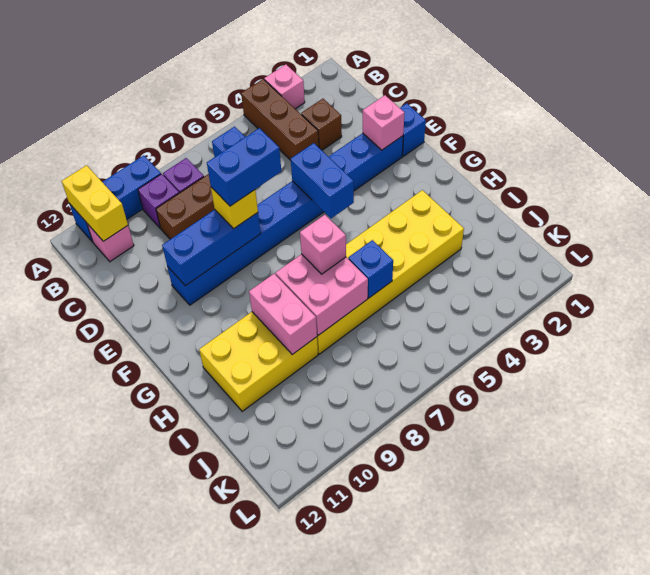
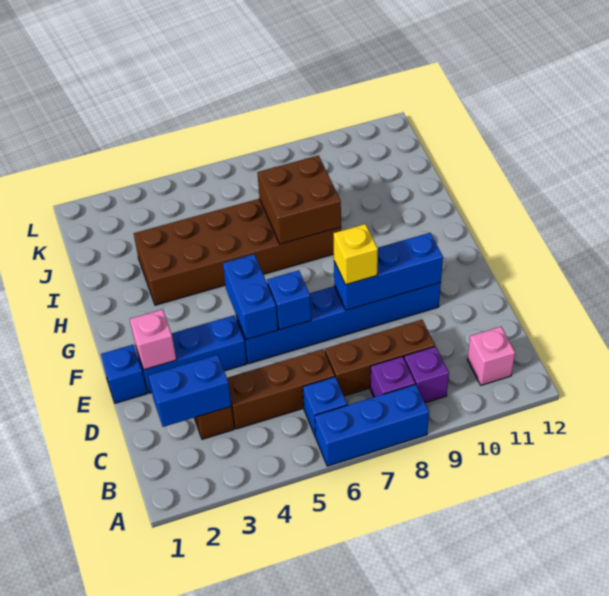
pink 1x1 brick [264,64,305,109] -> none
brown 1x3 brick [241,79,319,160] -> brown 1x3 brick turned to [227,349,335,429]
blue 1x3 brick [69,155,161,242] -> blue 1x3 brick moved to [315,384,429,466]
yellow 1x2 brick [62,165,128,241] -> none
blue 1x2 brick [207,128,281,206] -> blue 1x2 brick moved to [148,355,231,427]
yellow 2x6 brick [317,190,464,354] -> brown 2x6 brick [134,199,341,305]
pink 2x2 brick [276,254,368,335] -> brown 2x2 brick [257,156,341,244]
pink 1x1 brick [300,215,346,274] -> none
yellow 2x3 brick [199,312,318,412] -> none
pink 1x2 brick [249,274,317,355] -> none
blue 1x1 brick [348,240,393,298] -> blue 1x1 brick moved to [267,270,311,330]

